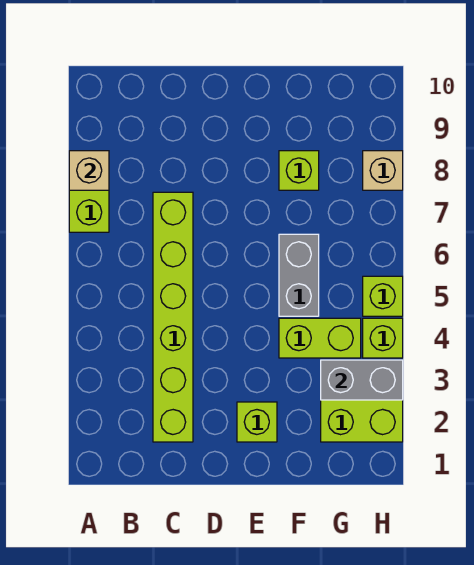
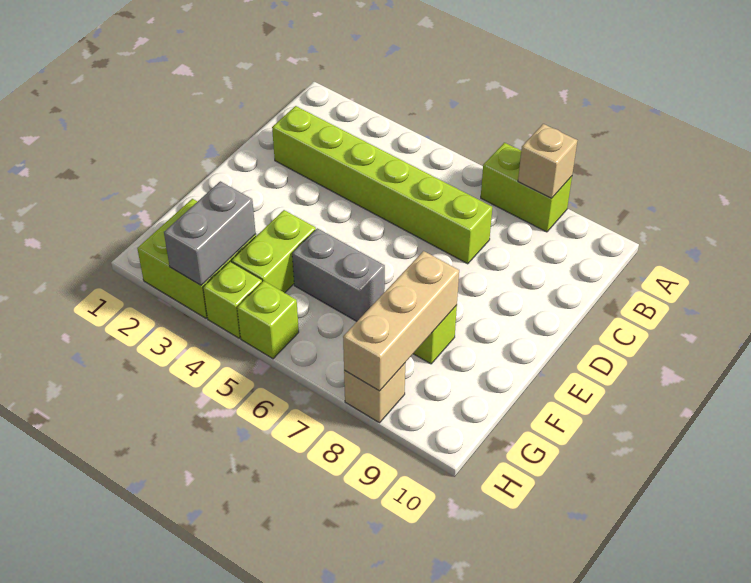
lime 1x1 brick [237,402,277,442] -> none
none -> tan 1x3 brick [343,251,459,391]

